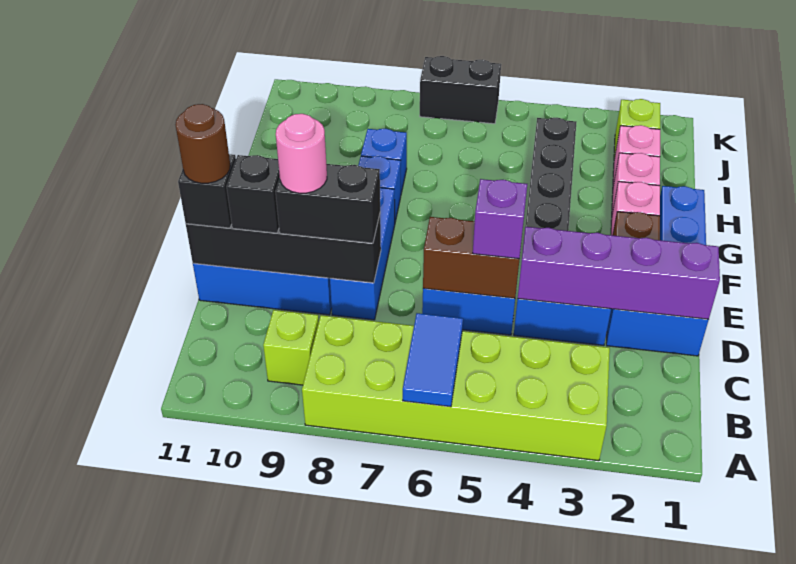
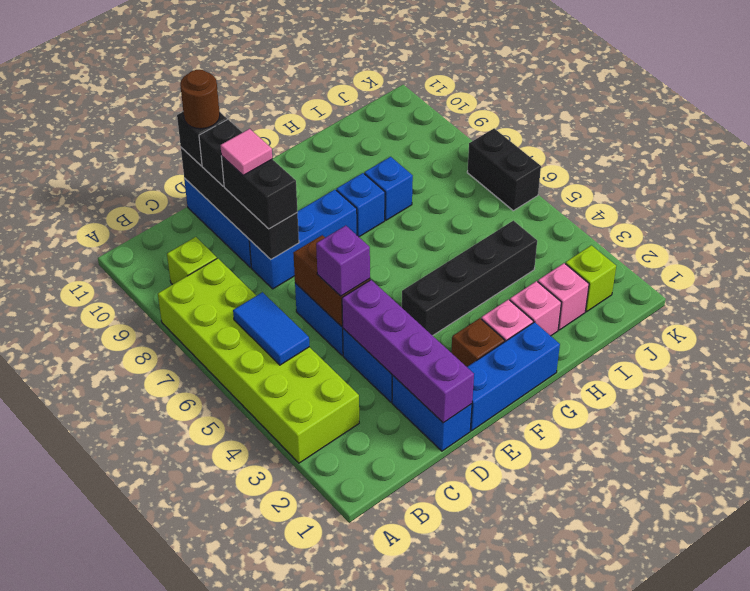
blue 1x2 tile [403,313,463,407] -> blue 1x2 tile turned to [233,292,309,365]
pink 1x1 round brick [276,114,327,193] -> pink 1x1 tile [220,129,272,175]

